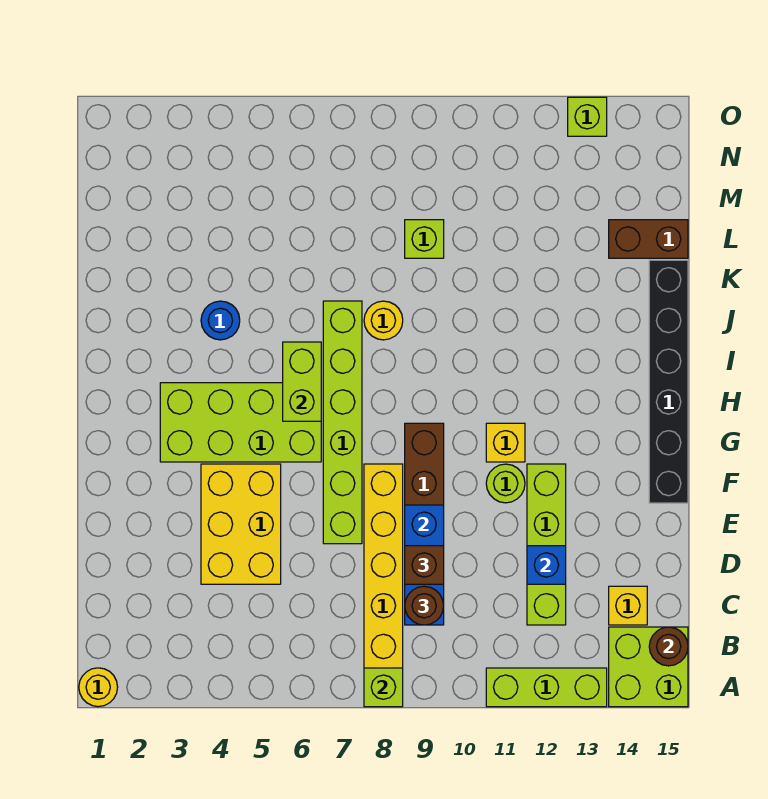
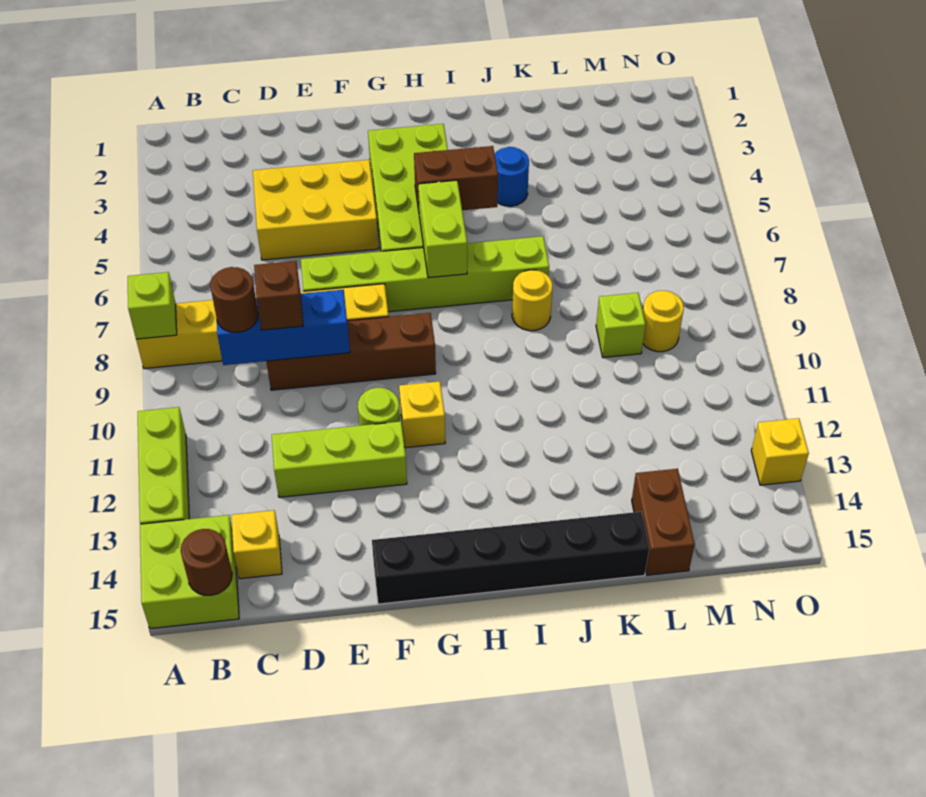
yellow 1x1 round brick [79,668,118,707] -> yellow 1x1 round brick moved to [643,291,684,352]
lime 1x4 brick [527,464,566,625] -> lime 1x3 brick [272,422,407,497]
blue 1x1 brick [527,546,566,584] -> none
none -> brown 1x2 brick [414,146,498,210]
lime 1x2 brick [283,342,321,421] -> lime 1x2 brick turned to [418,180,467,278]
lime 1x1 brick [568,97,607,136] -> yellow 1x1 brick [751,418,809,485]

